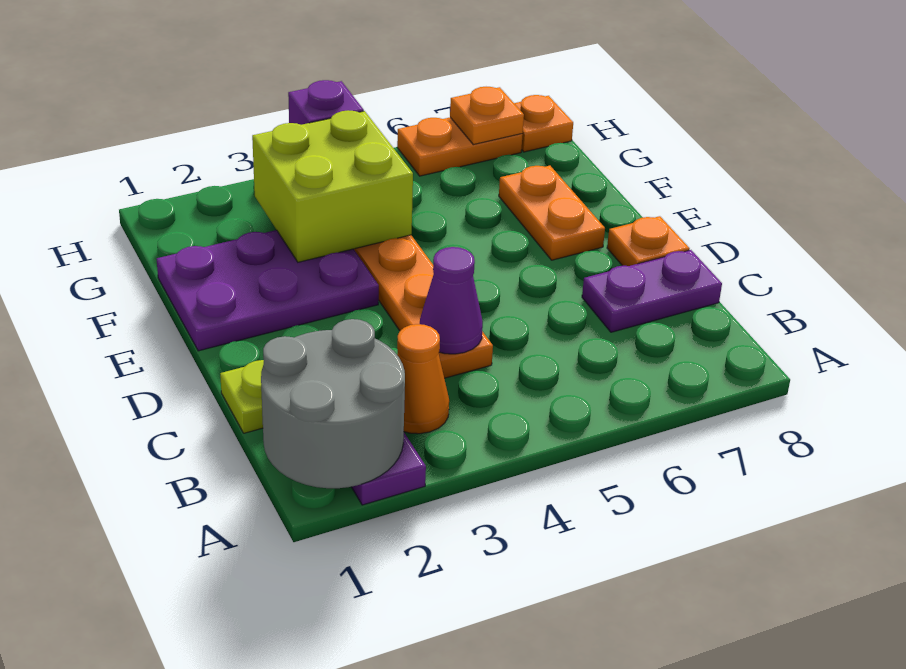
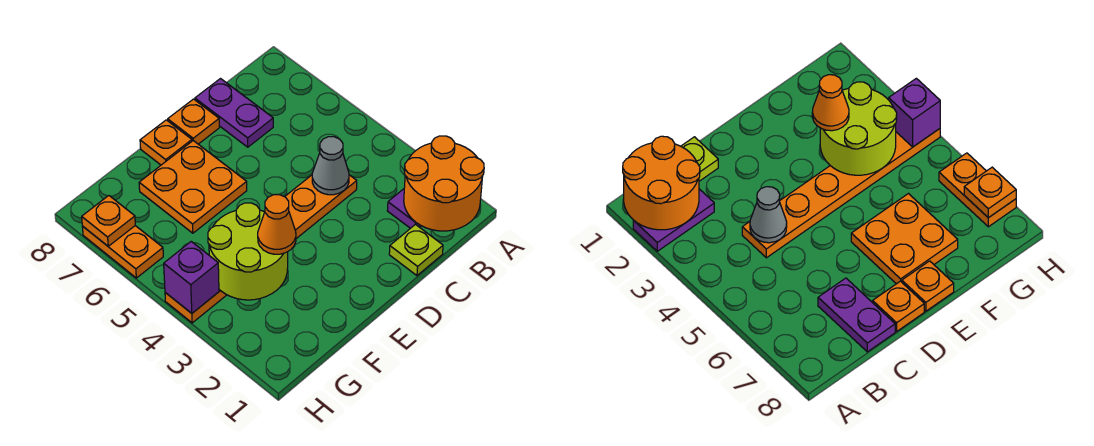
grey 2x2 round brick [261,319,405,488] -> orange 2x2 round brick [404,136,484,231]
orange 1x1 cone [397,324,449,434] -> orange 1x1 cone moved to [258,195,296,254]
purple 1x1 cone [420,247,483,354] -> grey 1x1 cone [312,137,349,195]
purple 2x3 plate [157,230,379,351] -> none
orange 1x2 plate [499,166,605,260] -> orange 2x2 plate [139,141,247,233]
lime 2x2 brick [252,110,413,262] -> lime 2x2 round brick [208,203,288,300]
orange 1x1 plate [514,95,573,152] -> orange 1x1 plate moved to [140,120,192,165]

